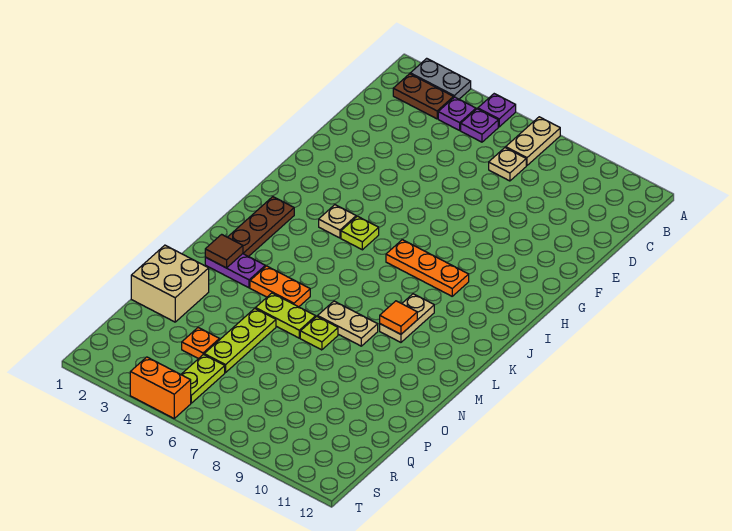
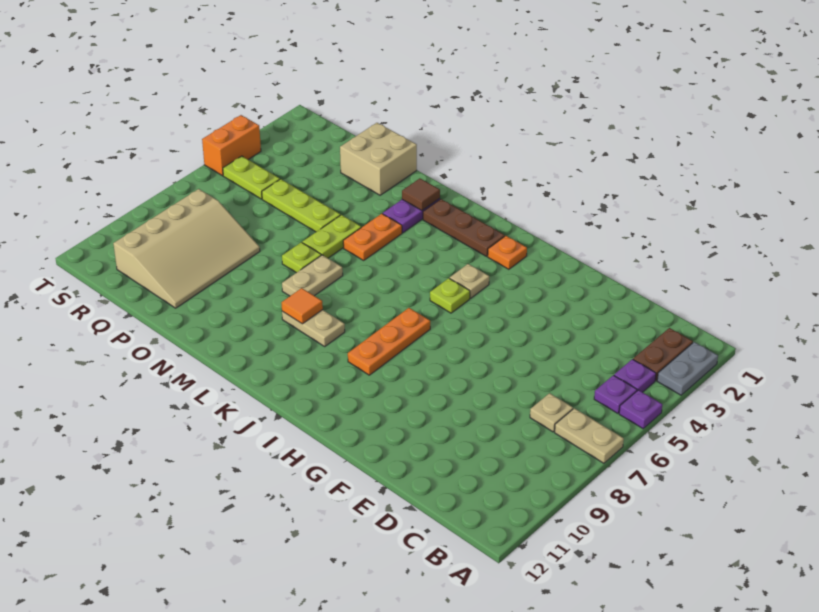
none -> tan 3x4 slope [113,189,260,308]
orange 1x1 plate [182,328,219,359] -> orange 1x1 plate moved to [488,236,527,269]

